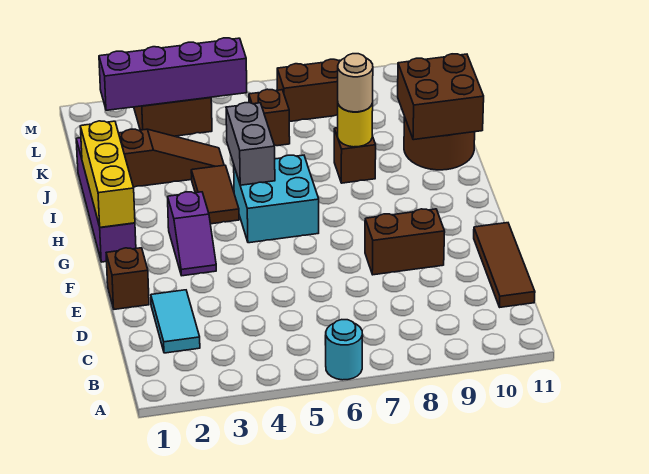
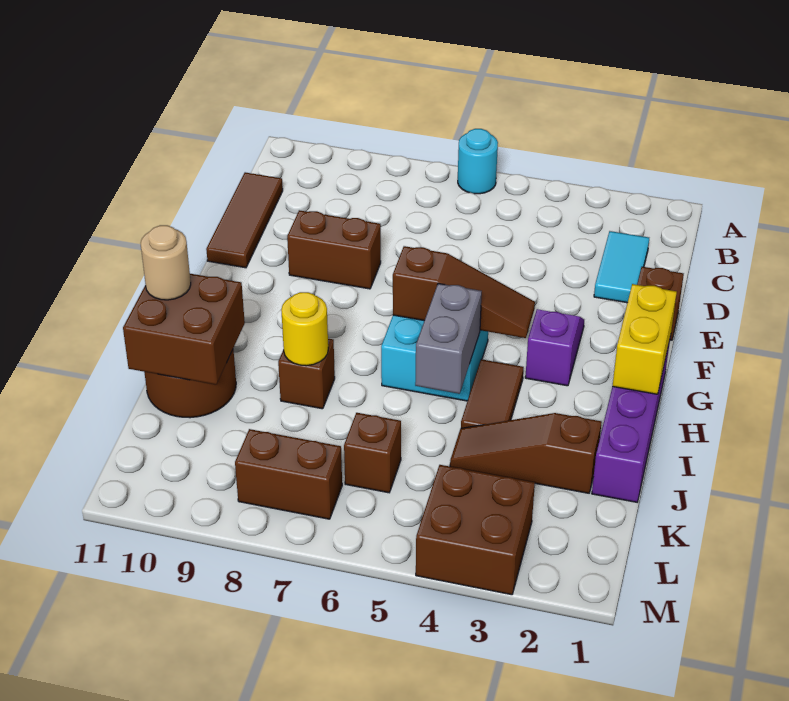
yellow 1x3 brick [80,121,135,227] -> yellow 1x2 brick [612,284,677,394]
none -> brown 1x3 slope [393,246,535,338]
tan 1x1 round brick [338,54,373,112] -> tan 1x1 round brick moved to [141,225,191,300]
purple 1x4 brick [99,38,247,110] -> none

